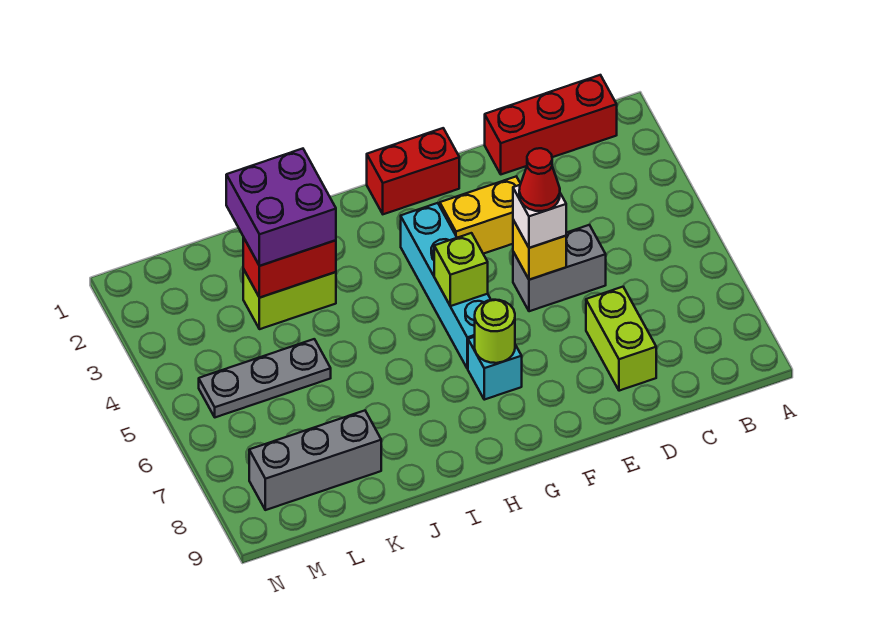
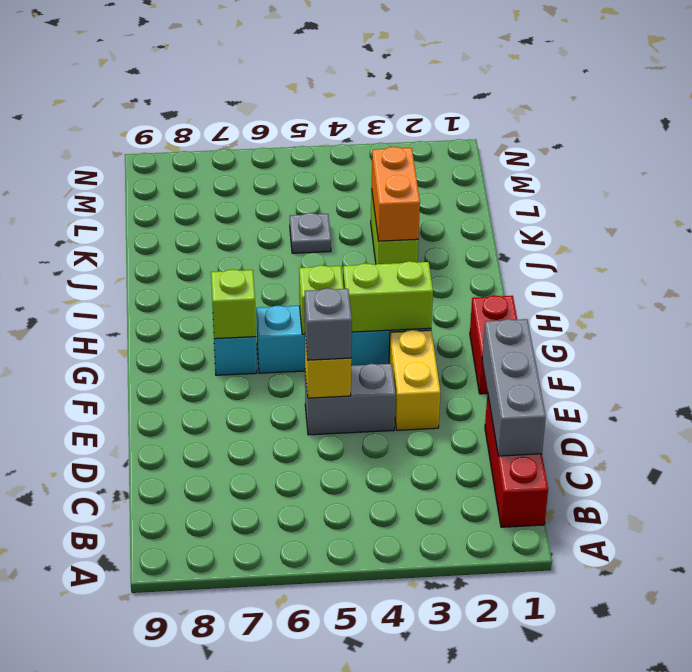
grey 1x2 brick [513,225,606,311] -> grey 1x2 brick turned to [305,364,396,435]
lime 1x2 brick [586,287,656,391] -> lime 1x2 brick moved to [343,261,433,332]
white 1x1 brick [513,185,566,248] -> grey 1x1 brick [305,288,352,360]
red 1x1 cone [519,148,560,211] -> none
lime 1x1 round brick [475,300,515,363] -> lime 1x1 brick [211,269,256,339]
purple 2x2 brick [226,149,336,266] -> none
red 1x2 brick [243,237,336,298] -> orange 1x2 brick [372,147,420,241]
grey 1x3 plate [199,339,331,417] -> grey 1x1 plate [290,213,331,253]
grey 1x3 brick [249,411,381,510] -> grey 1x3 brick moved to [482,319,546,456]

